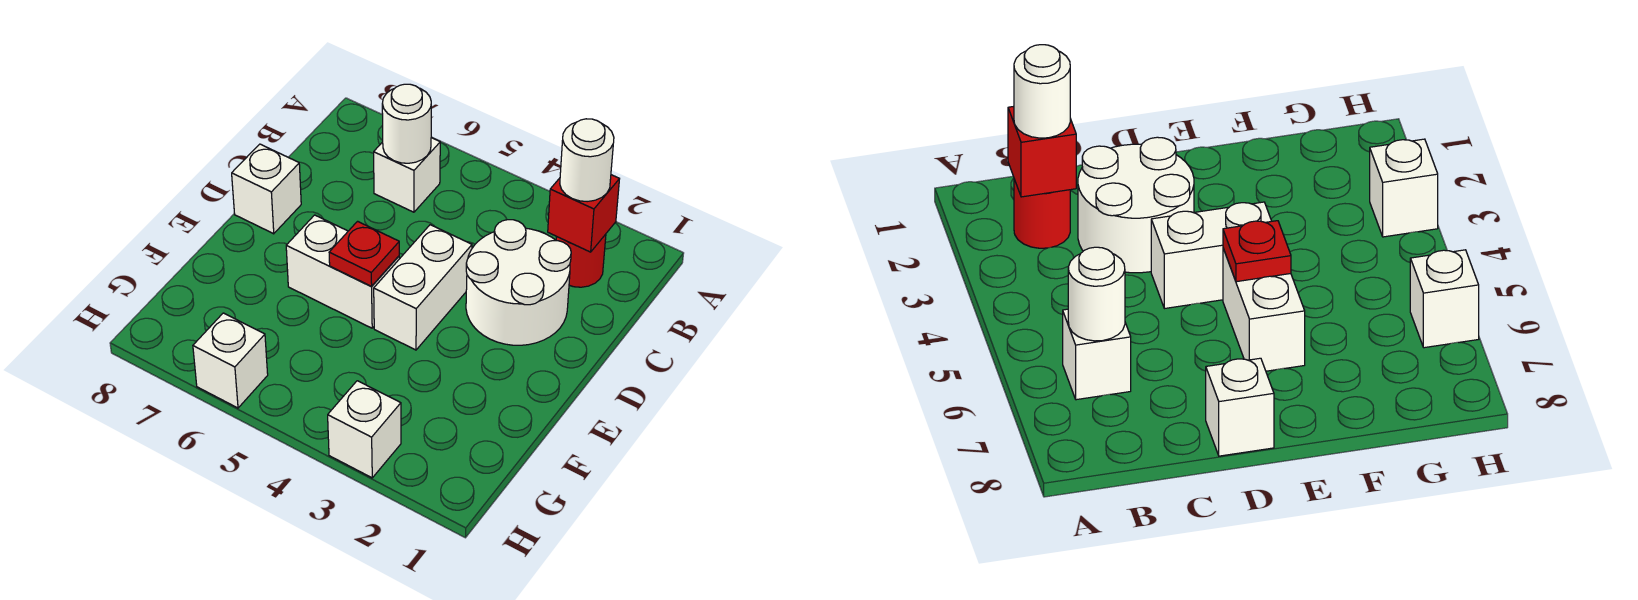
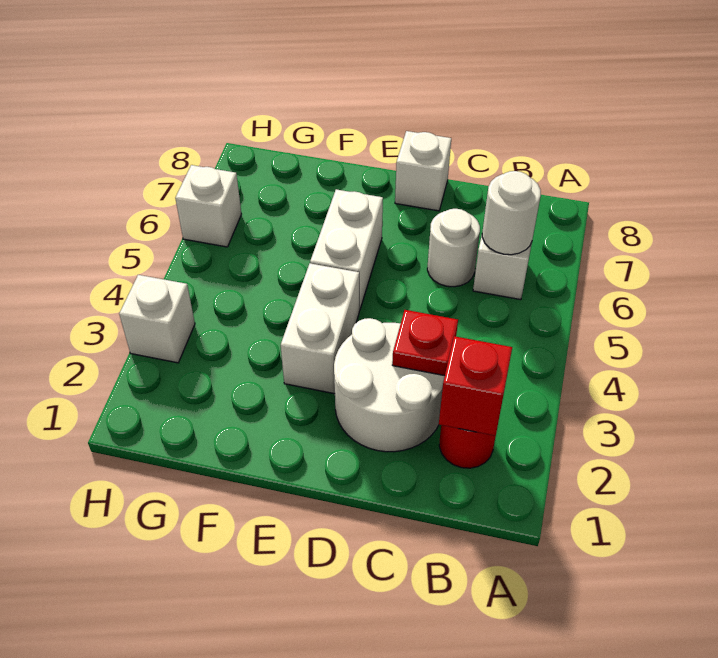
white 1x1 round brick [560,119,614,202] -> white 1x1 round brick moved to [427,209,480,287]
white 1x2 brick [374,225,472,350] -> white 1x2 brick turned to [281,263,359,394]
red 1x1 plate [329,221,399,287] -> red 1x1 plate moved to [392,310,458,376]

